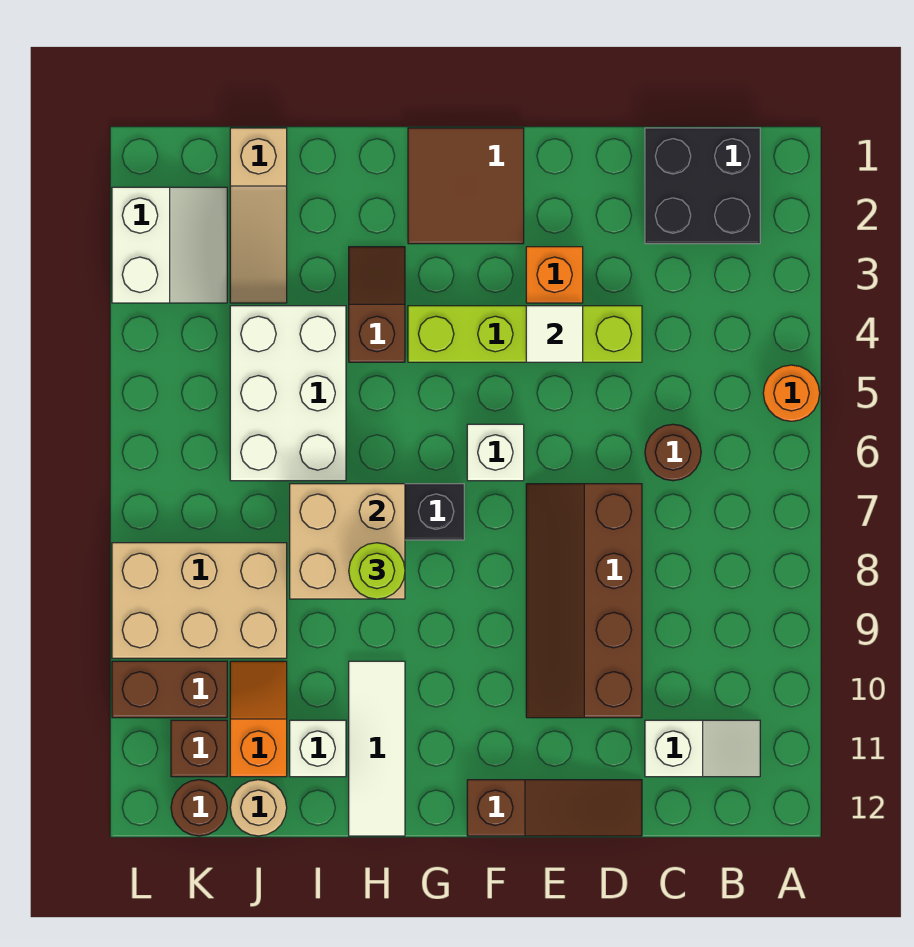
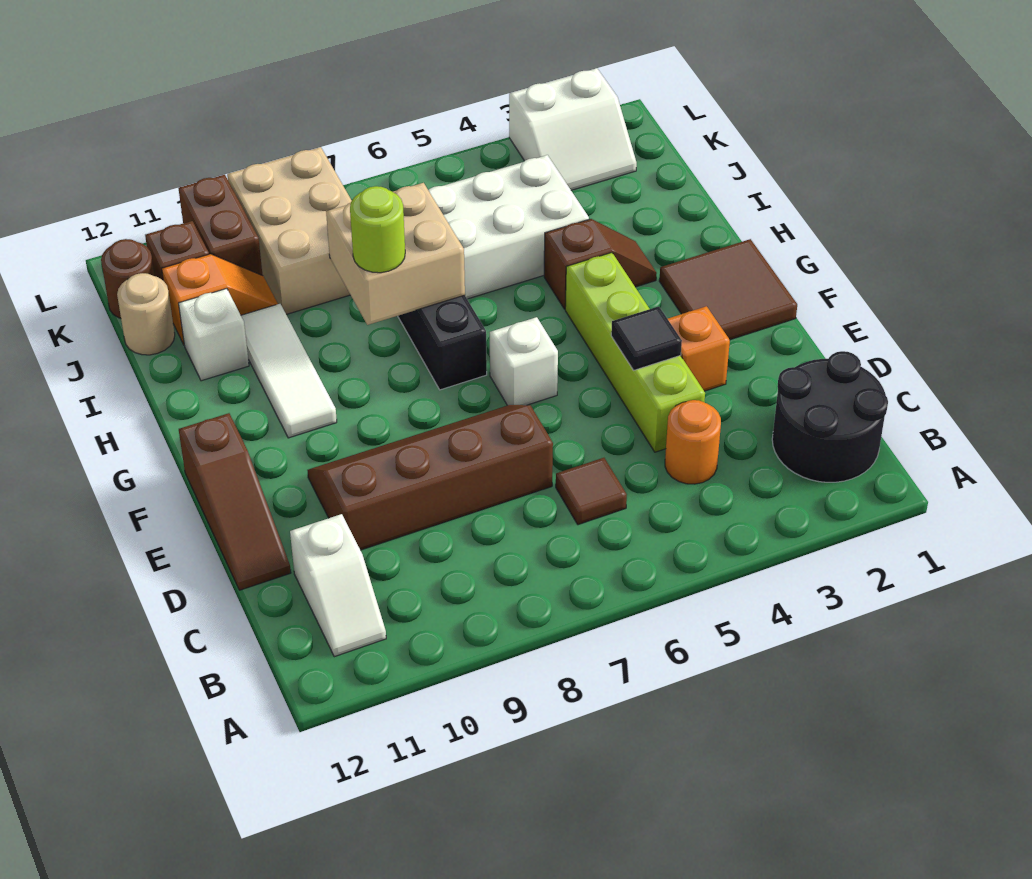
orange 1x1 round brick [763,365,820,421] -> orange 1x1 round brick moved to [665,400,721,484]
black 2x2 brick [645,128,760,244] -> black 2x2 round brick [772,351,888,482]
brown 1x1 round brick [645,424,701,481] -> brown 1x1 tile [556,458,627,525]
white 1x1 tile [526,306,583,362] -> black 1x1 tile [611,306,682,370]
white 1x3 tile [349,661,405,836] -> white 1x3 tile turned to [241,304,337,438]
tan 1x3 slope [230,128,287,303] -> none

